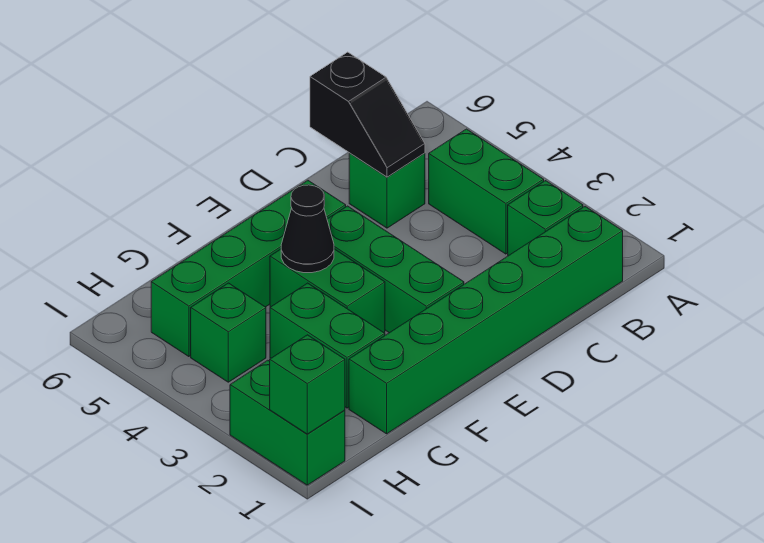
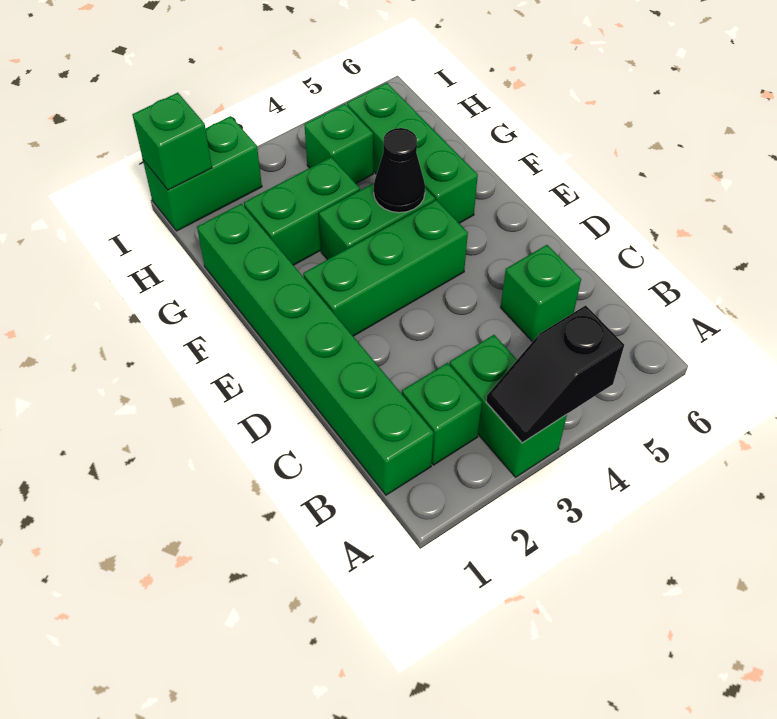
green 1x2 brick [429,129,544,254] -> green 1x2 brick turned to [450,335,567,477]
black 1x2 slope [310,52,425,177] -> black 1x2 slope moved to [486,305,624,443]
green 1x4 brick [151,180,346,357] -> green 1x3 brick [347,83,478,223]

